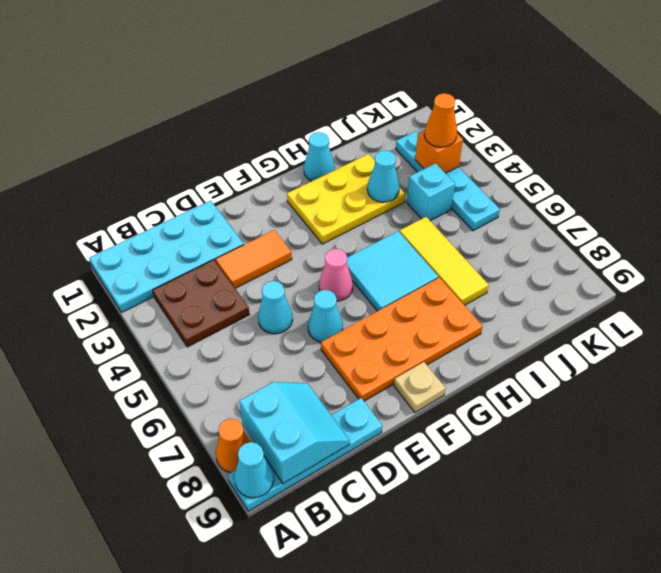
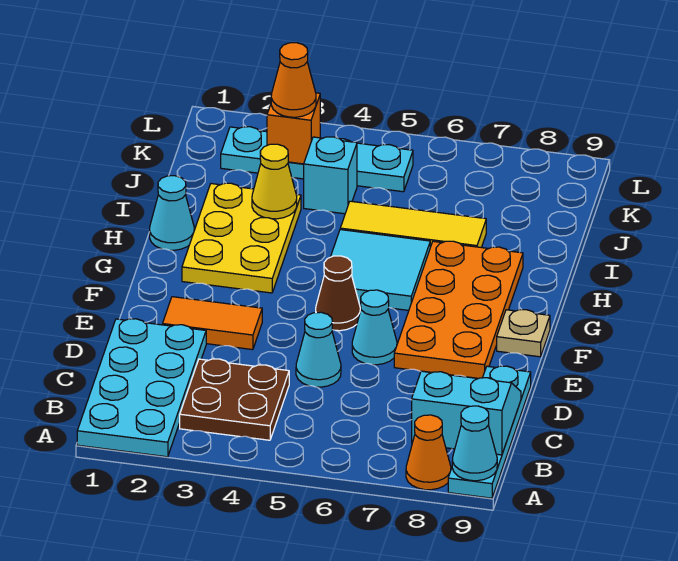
orange 1x2 tile [216,230,292,288] -> orange 1x2 tile turned to [163,297,262,350]
pink 1x1 cone [319,249,353,301] -> brown 1x1 cone [316,256,360,331]
cyan 1x1 cone [367,150,399,202] -> yellow 1x1 cone [252,144,297,219]

